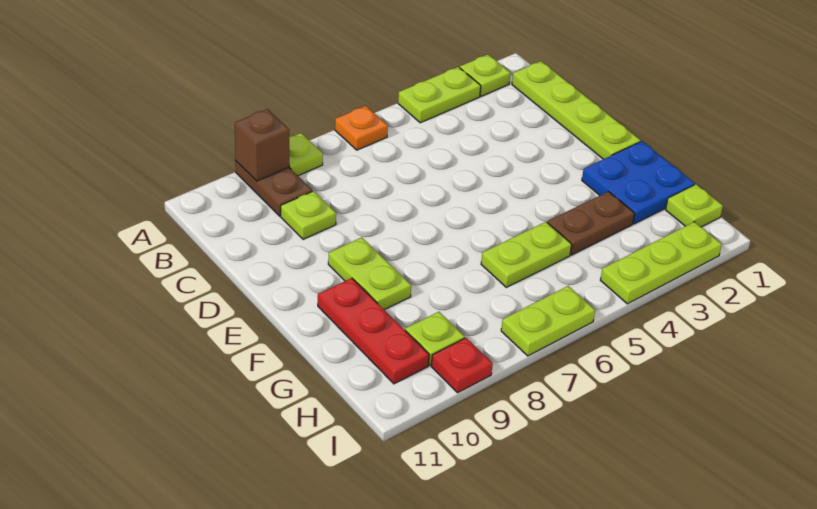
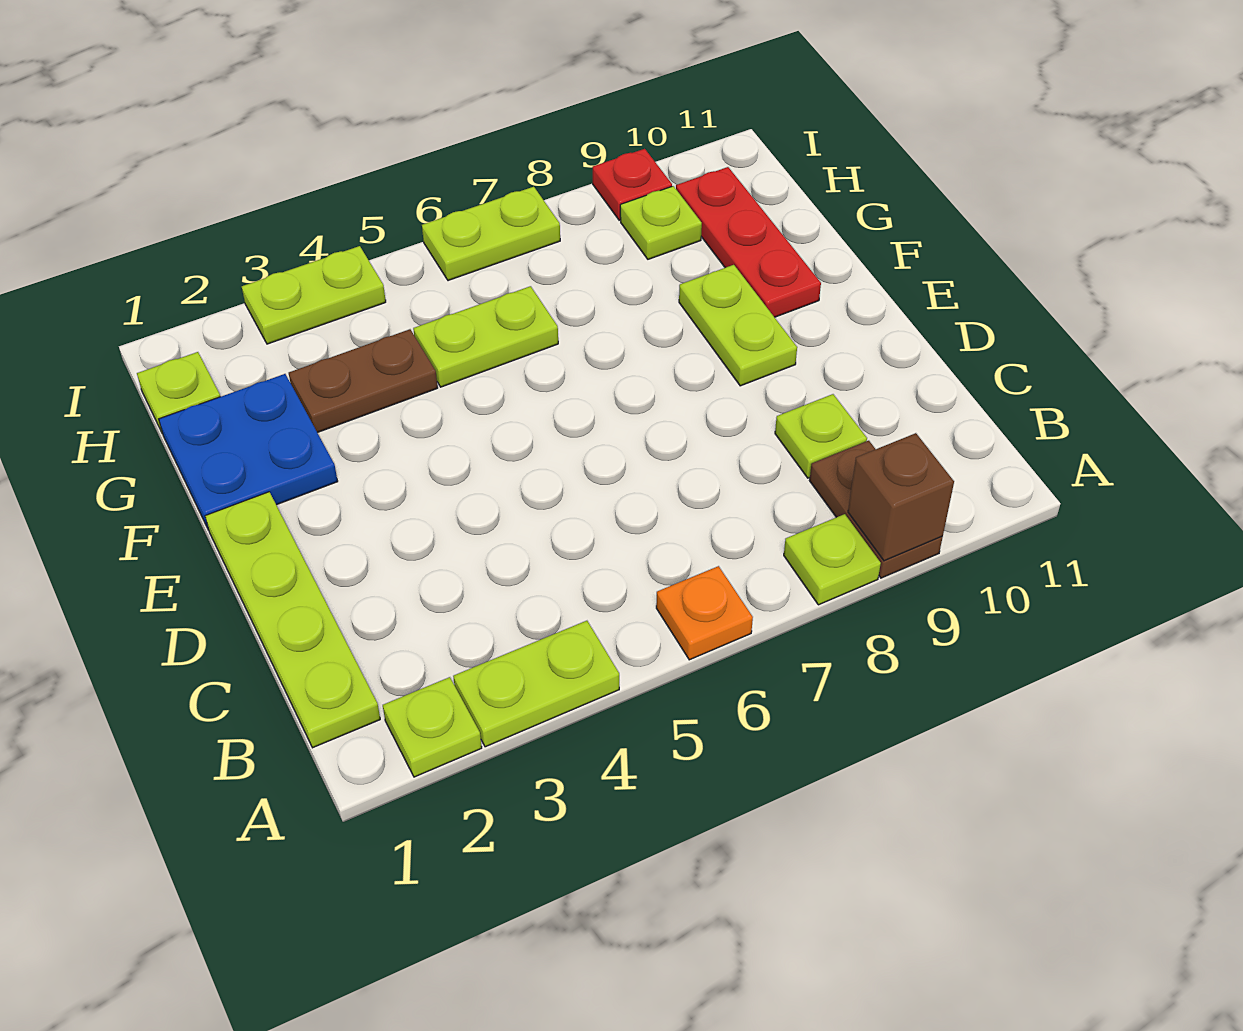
lime 1x3 plate [600,222,722,304] -> lime 1x2 plate [242,246,386,344]

